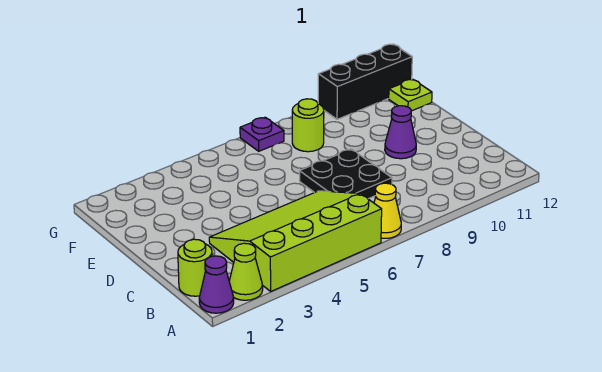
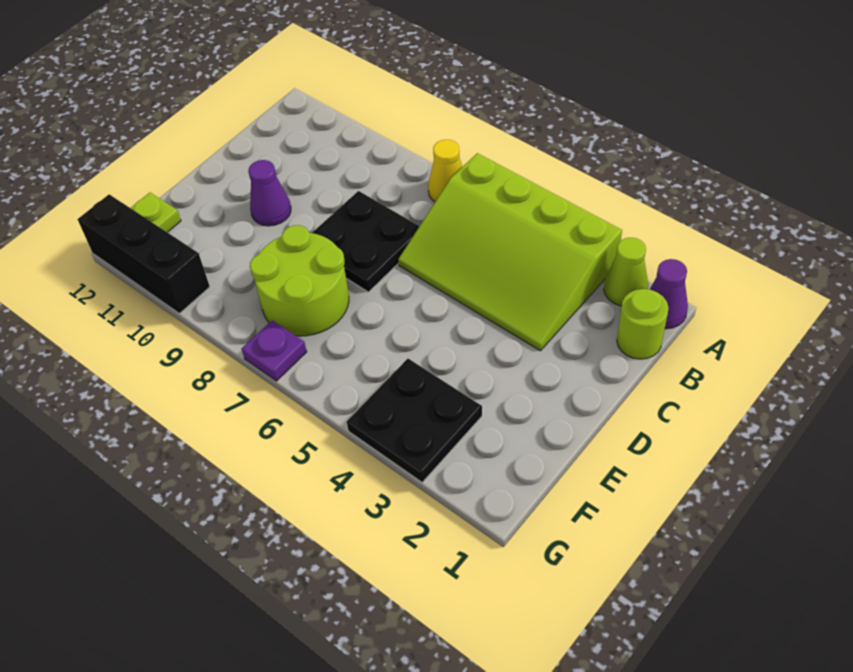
none -> black 2x2 plate [347,359,482,482]
lime 1x1 round brick [292,99,324,152] -> lime 2x2 round brick [250,225,349,336]

